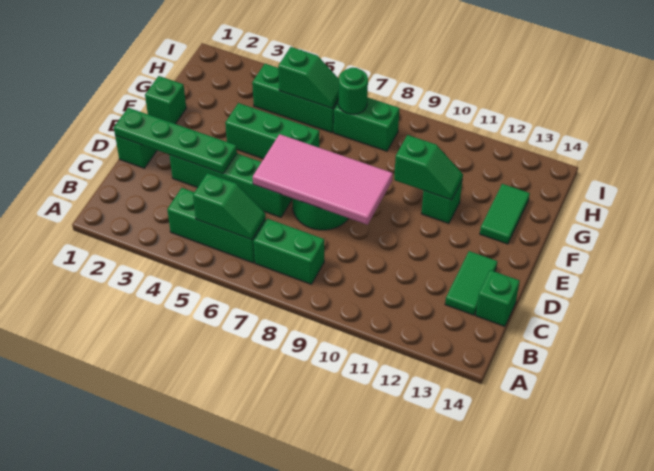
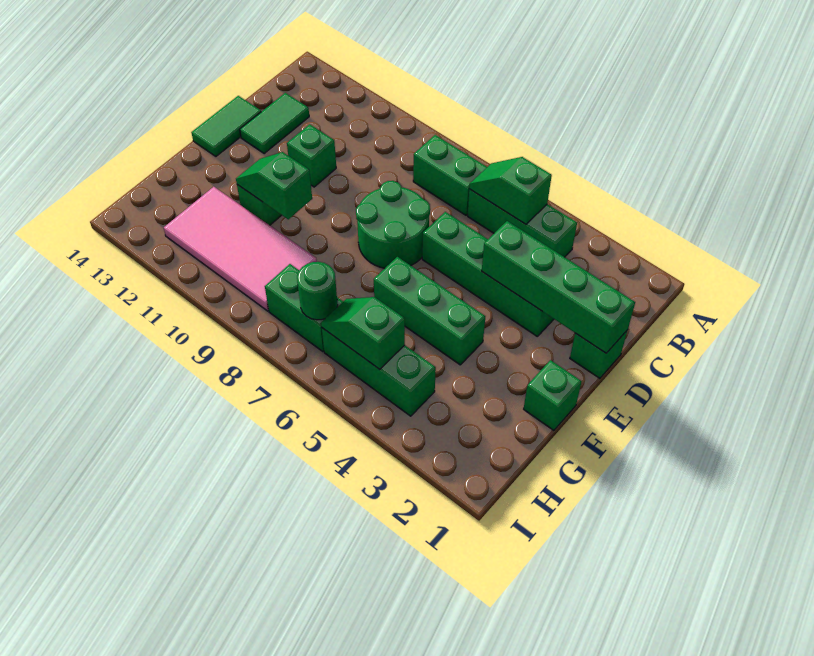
green 1x1 brick [476,270,520,326] -> green 1x1 brick moved to [287,124,336,187]
green 1x4 plate [114,108,237,174] -> green 1x4 brick [482,221,635,353]
pink 2x4 tile [253,134,393,225] -> pink 2x4 tile moved to [164,187,317,311]
green 1x2 tile [480,184,530,244] -> green 1x2 tile moved to [191,96,261,156]

